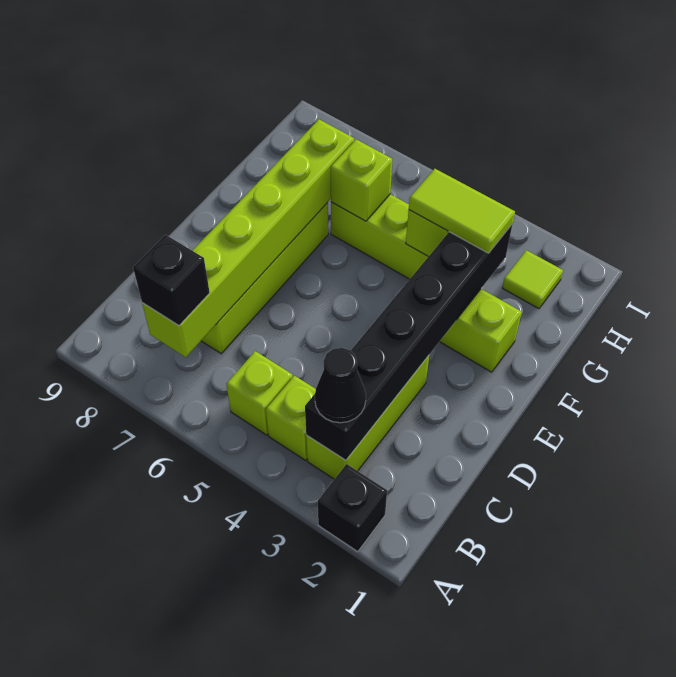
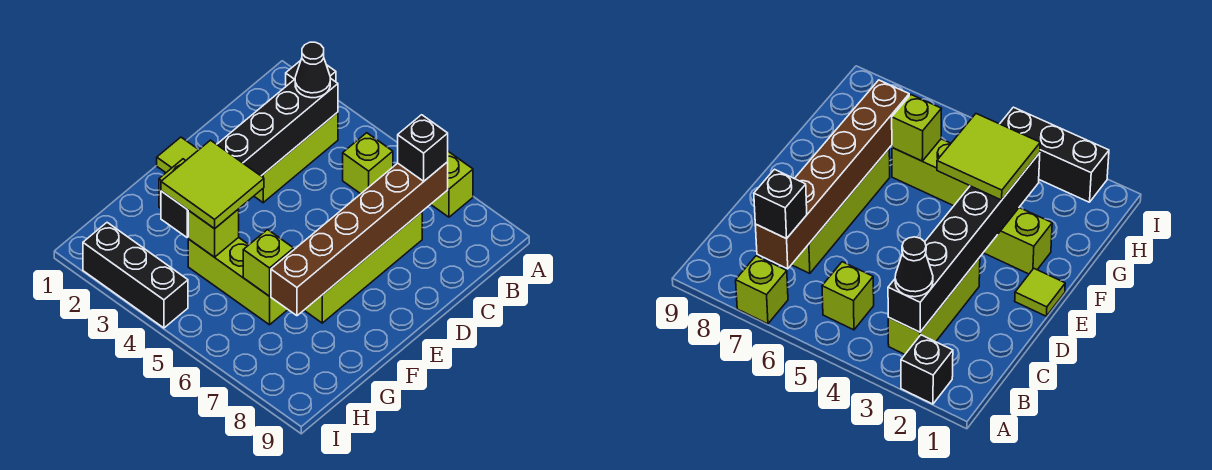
lime 1x1 brick [266,376,316,460] -> lime 1x1 brick moved to [431,152,473,217]
lime 1x6 brick [142,119,354,357] -> brown 1x6 brick [271,162,448,316]
lime 1x2 tile [409,169,515,253] -> lime 2x2 tile [161,140,264,229]
lime 1x1 tile [502,250,563,309] -> lime 1x1 tile moved to [157,137,199,173]
none -> black 1x3 brick [83,223,188,328]

